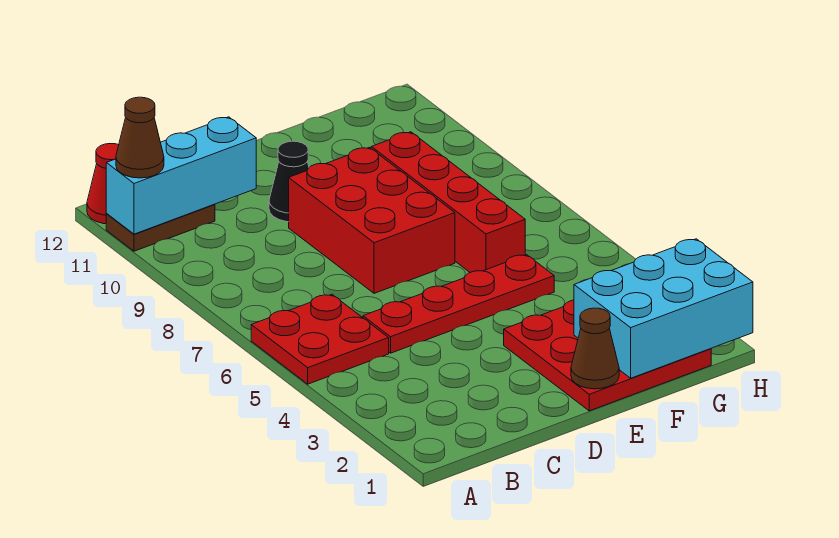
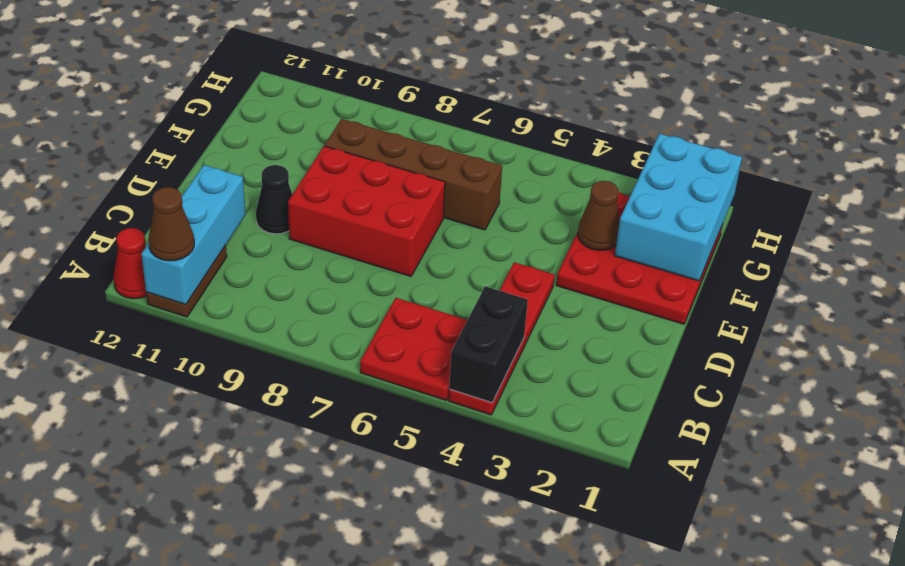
none -> black 1x2 brick [449,286,528,402]
red 1x4 plate [363,255,554,353] -> red 1x4 plate moved to [449,262,555,415]
brown 1x1 cone [571,308,619,389] -> brown 1x1 cone moved to [578,181,620,250]
red 1x4 brick [371,132,525,272] -> brown 1x4 brick [325,119,502,230]

